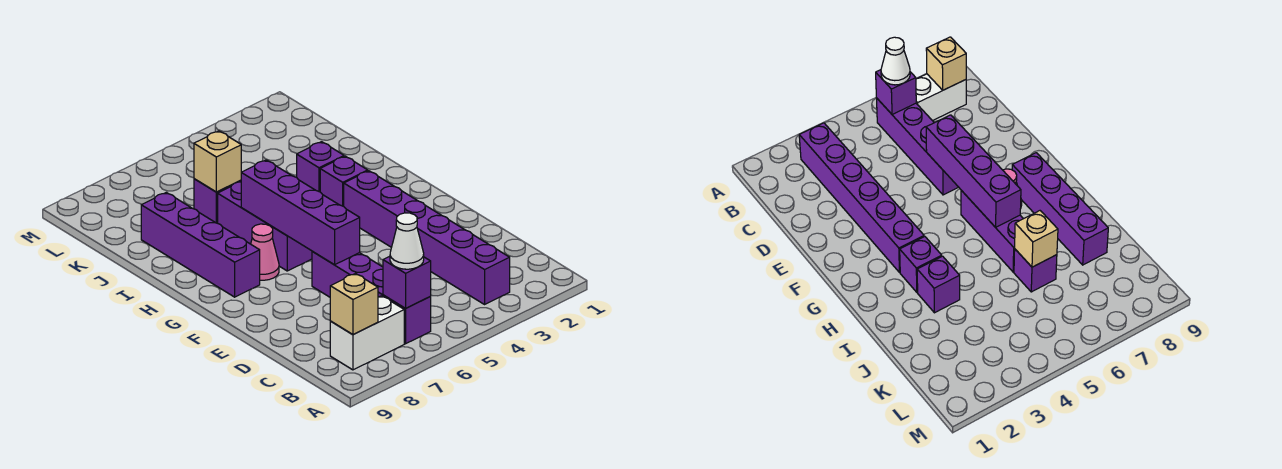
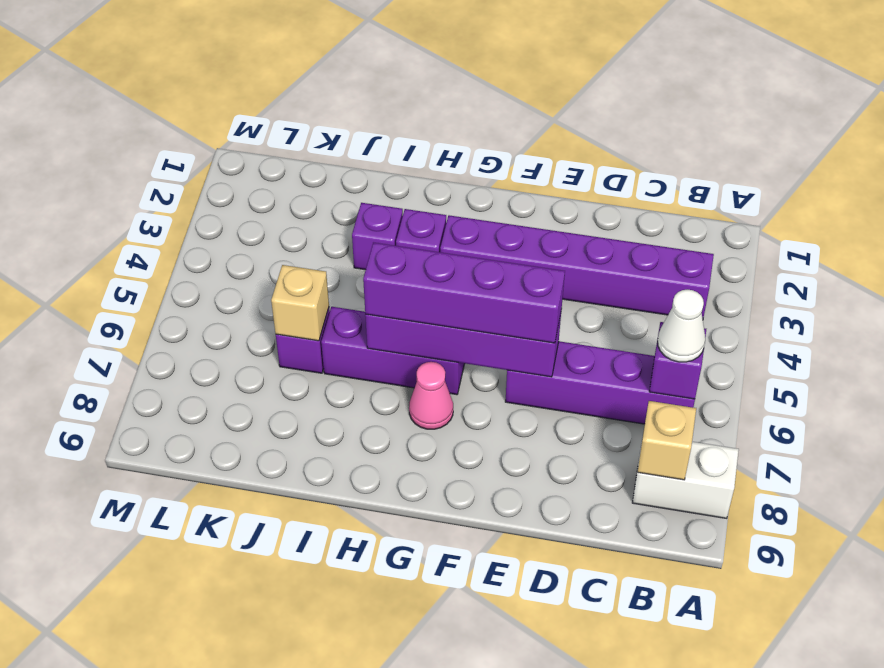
white 1x2 brick [330,296,404,370] -> white 1x2 brick turned to [632,442,739,518]
purple 1x4 brick [141,192,260,297] -> purple 1x4 brick moved to [363,243,565,343]

